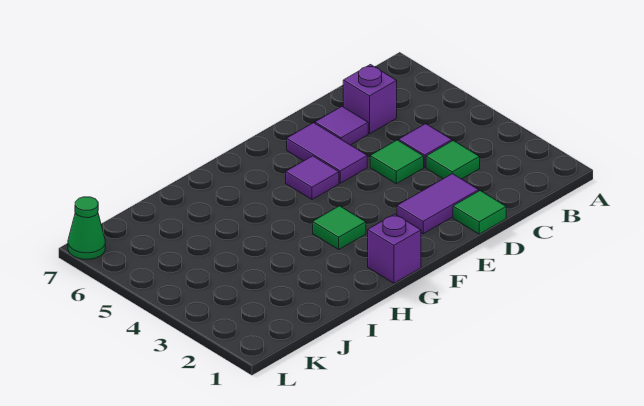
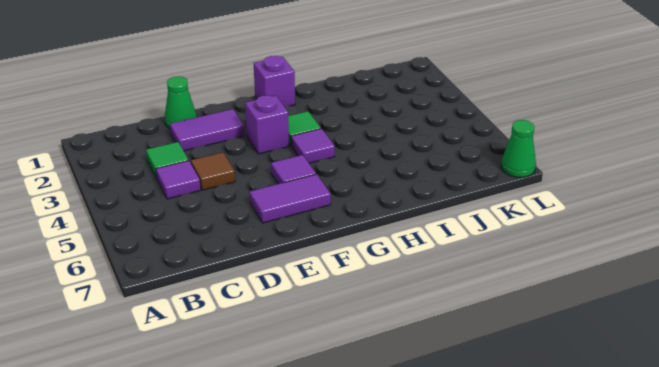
purple 1x1 brick [343,65,397,134] -> purple 1x1 brick moved to [245,95,289,154]
green 1x1 tile [453,191,506,234] -> green 1x1 cone [165,76,197,129]
green 1x1 tile [370,140,424,184] -> brown 1x1 tile [191,152,235,190]
purple 1x1 tile [315,107,368,145] -> purple 1x1 tile moved to [291,129,335,163]
purple 1x2 tile [287,123,367,183] -> purple 1x2 tile turned to [249,174,331,223]

